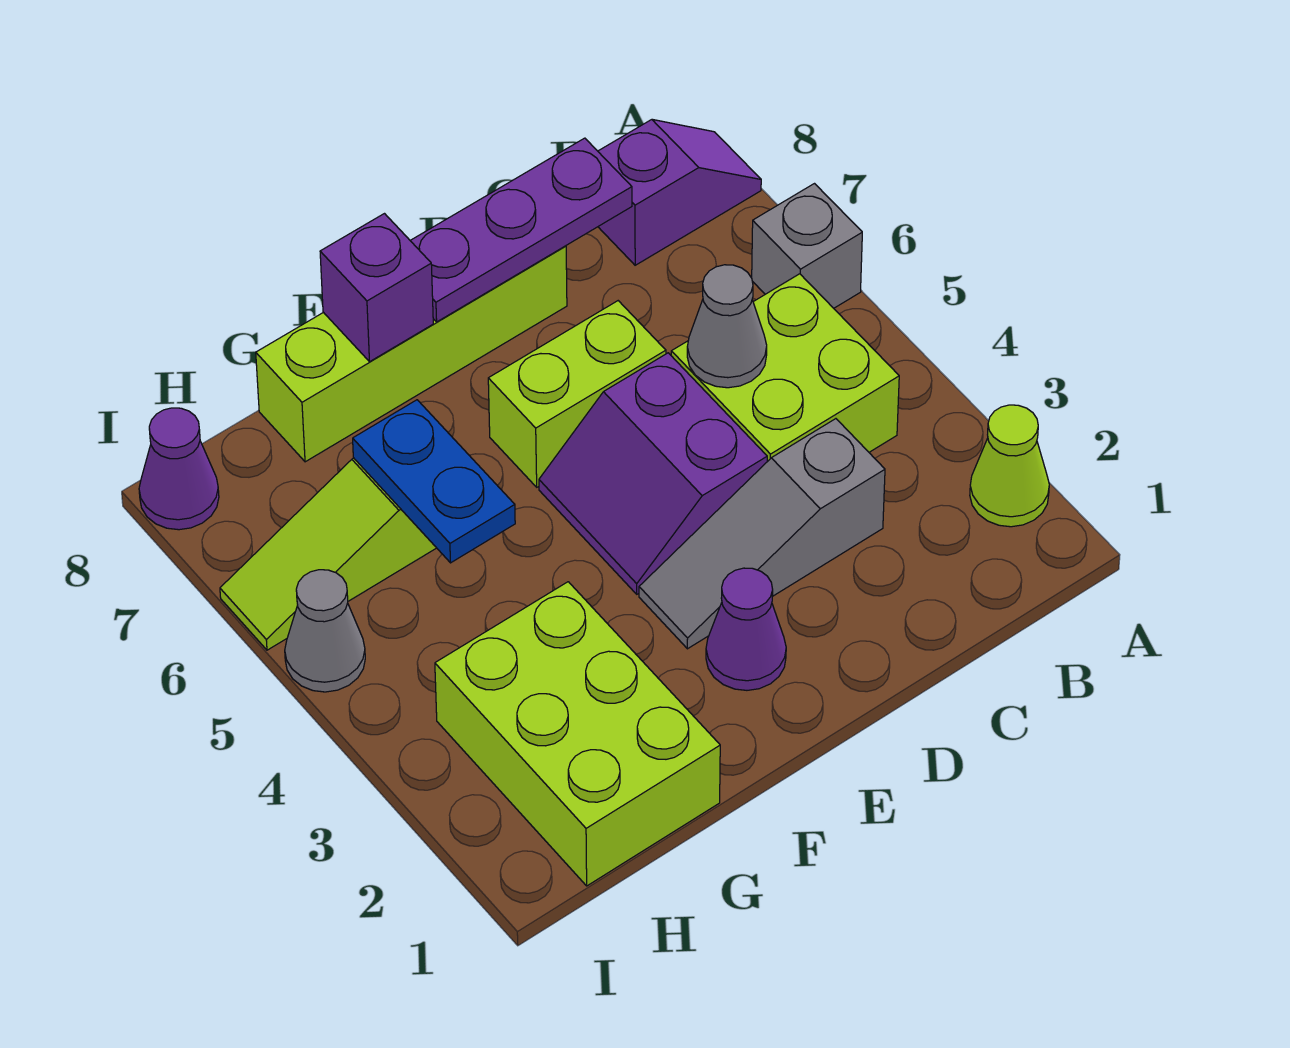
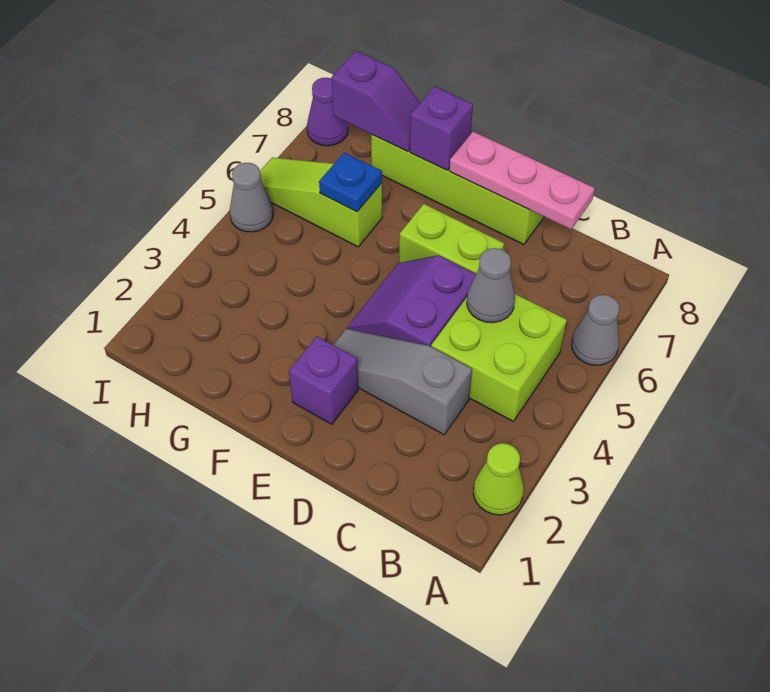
grey 1x1 brick [752,184,862,308] -> grey 1x1 cone [572,295,620,365]
purple 1x2 slope [598,119,761,265] -> purple 1x2 slope moved to [331,51,420,152]
purple 1x3 plate [410,138,632,322] -> pink 1x3 plate [449,131,595,229]
purple 1x1 cone [706,568,786,690] -> purple 1x1 brick [289,337,358,424]
lime 2x3 brick [435,582,720,886] -> none
blue 1x2 plate [353,400,515,563] -> blue 1x1 plate [319,152,382,212]

